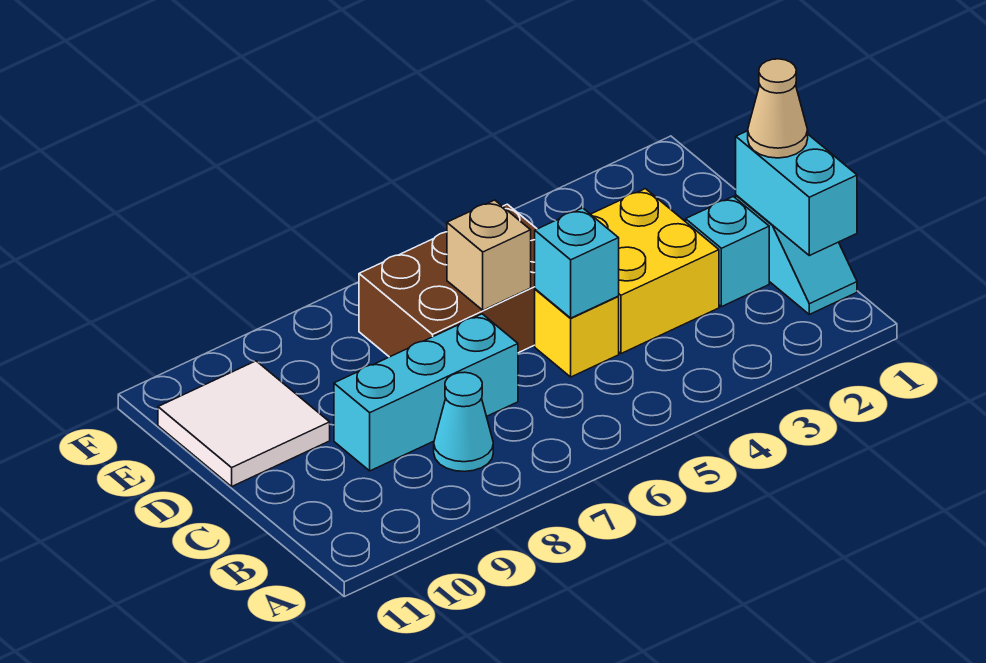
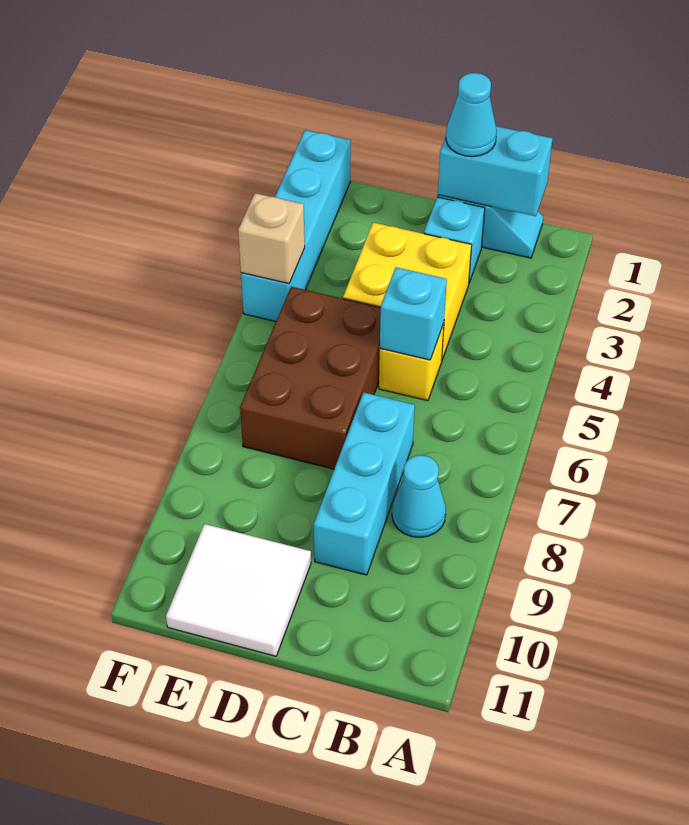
tan 1x1 cone [748,59,808,158] -> cyan 1x1 cone [446,73,497,157]
tan 1x1 brick [447,200,531,310] -> tan 1x1 brick moved to [238,193,305,284]
none -> cyan 1x4 brick [241,130,351,321]

